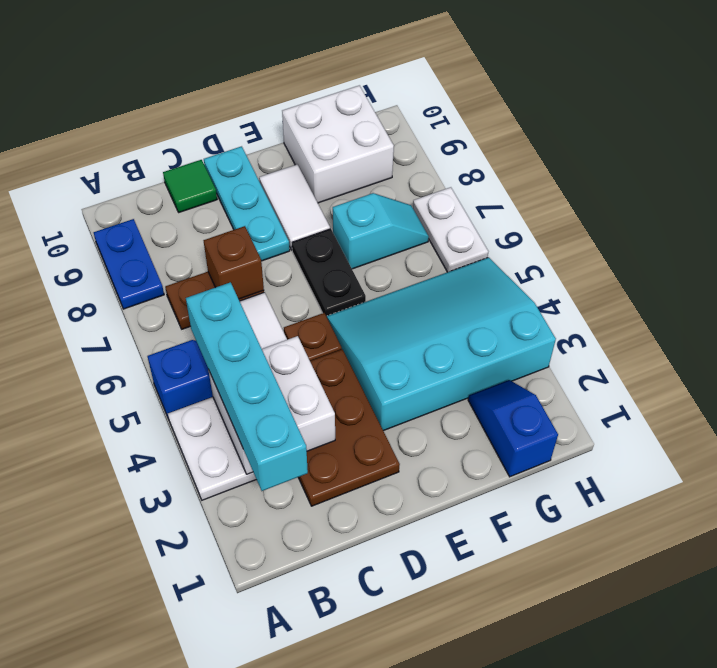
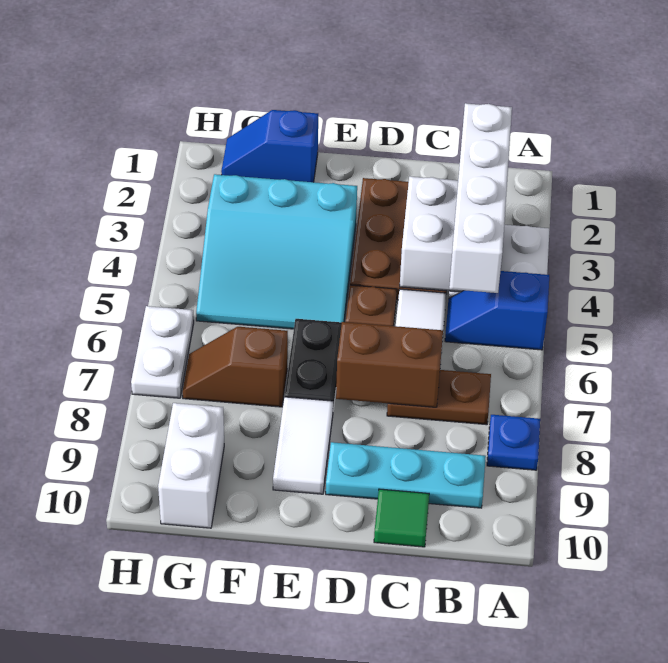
blue 1x2 plate [94,219,164,309] -> blue 1x1 plate [487,415,540,470]
cyan 1x4 brick [186,282,308,491] -> white 1x4 brick [449,103,512,293]
brown 1x1 brick [203,226,264,299] -> brown 1x2 brick [336,322,443,407]
cyan 1x3 plate [204,146,290,261] -> cyan 1x3 plate turned to [326,442,486,508]
cyan 3x4 slope [327,257,556,431] -> cyan 3x3 slope [196,174,357,329]
cyan 1x2 slope [333,193,429,269] -> brown 1x2 slope [182,327,288,407]
white 2x2 brick [282,85,394,203] -> white 1x2 brick [158,403,224,528]
blue 1x2 slope [468,380,558,477] -> blue 1x2 slope turned to [221,110,318,182]

